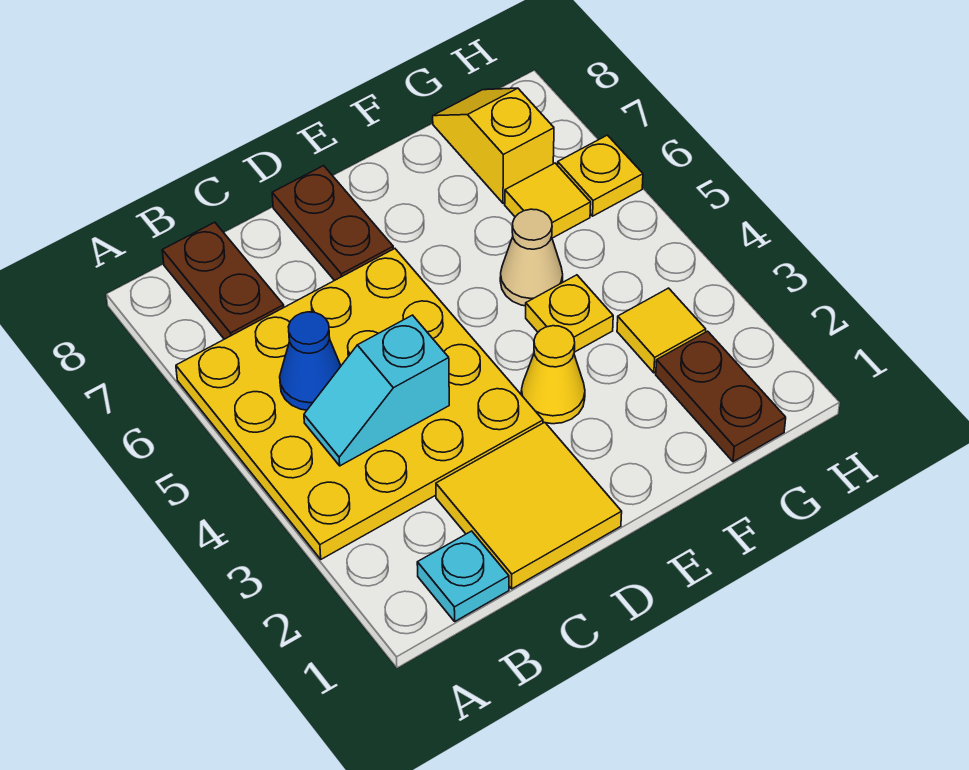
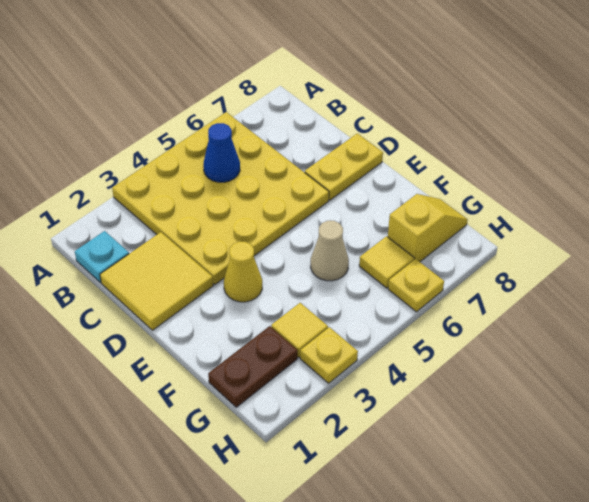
cyan 1x2 slope [304,315,449,466] -> none
brown 1x2 plate [162,222,284,339] -> none
brown 1x2 plate [272,166,393,281] -> yellow 1x2 plate [305,133,383,200]
yellow 1x1 plate [526,275,613,352] -> yellow 1x1 plate moved to [300,327,358,383]

